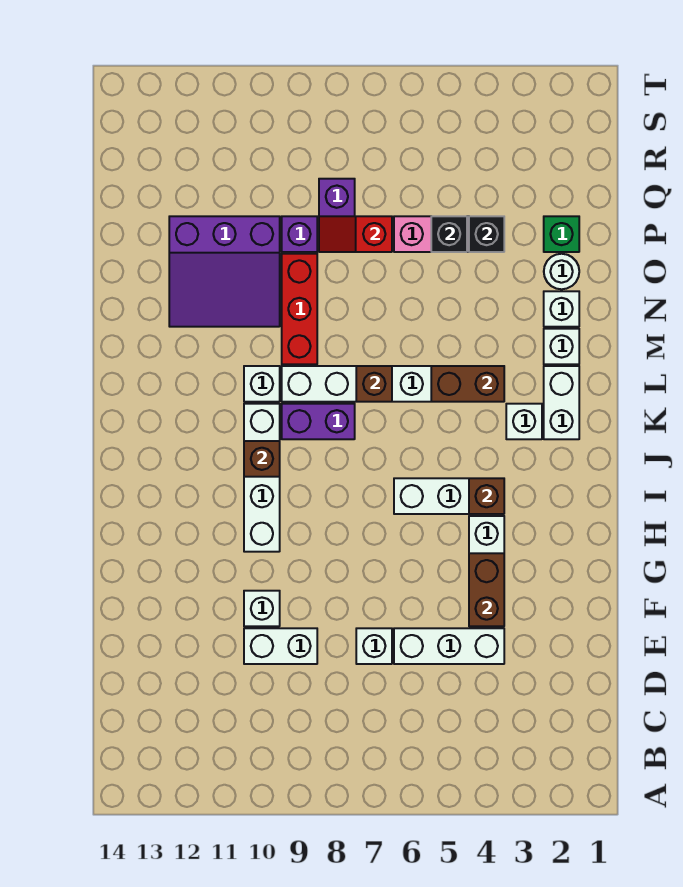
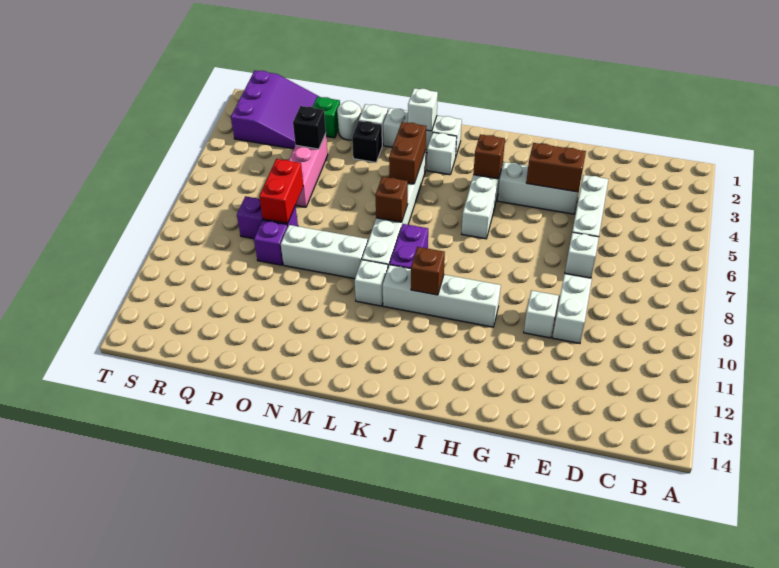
none -> white 1x1 brick [408,88,438,131]
red 1x3 brick [282,254,317,364] -> white 1x3 brick [281,225,368,279]
purple 3x3 slope [169,216,280,327] -> purple 3x3 slope moved to [231,71,319,149]
black 1x1 brick [431,216,467,252] -> black 1x1 brick moved to [352,121,382,162]
red 1x2 slope [319,216,392,252] -> red 1x2 brick [259,159,303,223]

